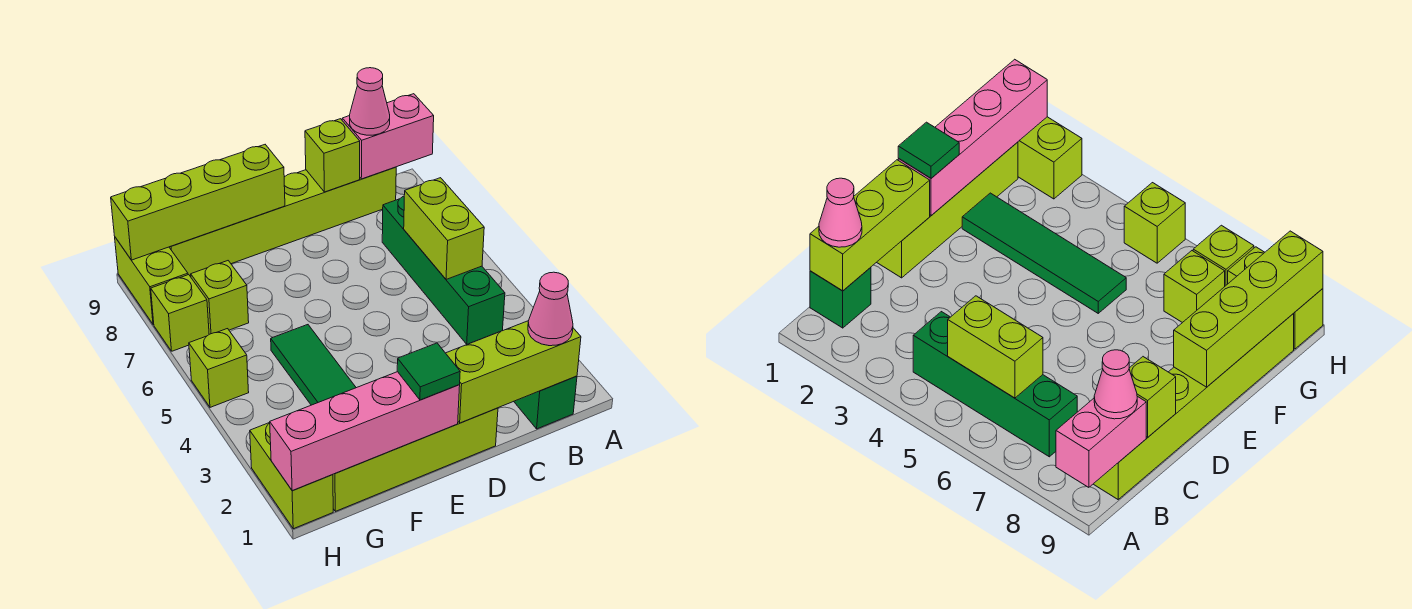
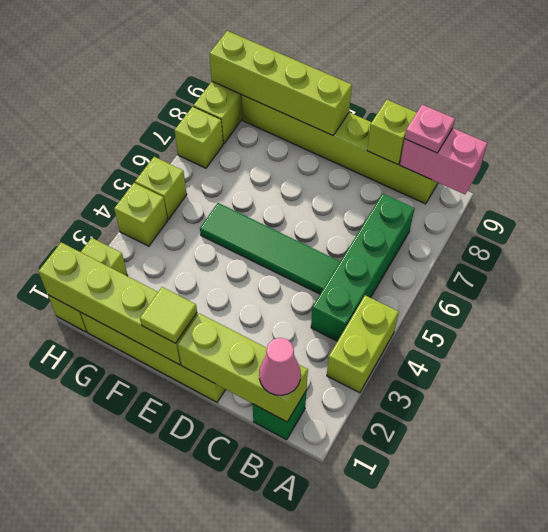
lime 1x2 brick [404,178,484,279] -> lime 1x2 brick moved to [327,295,399,393]
pink 1x1 cone [350,68,390,135] -> pink 1x1 plate [405,105,455,153]
pink 1x4 brick [270,372,460,490] -> lime 1x4 brick [38,242,198,365]
green 1x1 tile [397,343,460,400] -> lime 1x1 tile [140,287,197,343]
green 1x4 tile [271,325,356,405] -> green 1x4 tile turned to [200,203,340,294]
lime 1x1 brick [191,261,249,334] -> lime 1x1 brick moved to [114,183,168,246]

